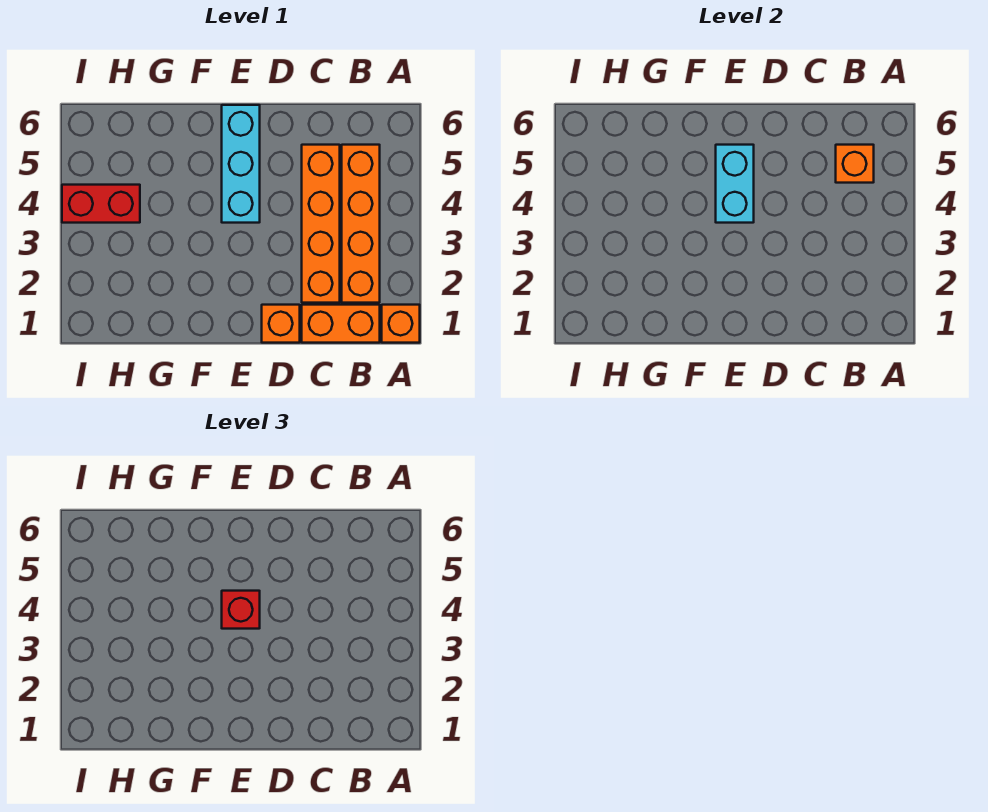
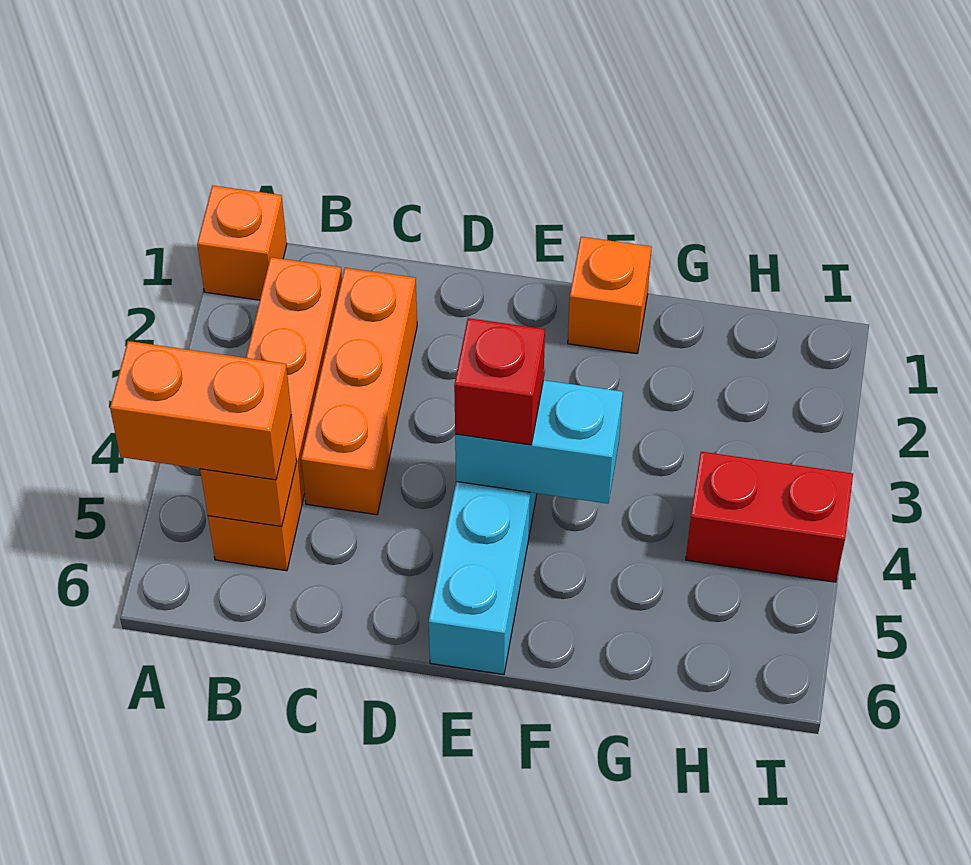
orange 1x2 brick [302,305,380,343] -> orange 1x2 brick moved to [110,341,291,480]
orange 1x4 brick [302,145,340,303] -> orange 1x3 brick [301,268,417,515]
orange 1x1 brick [262,305,300,343] -> orange 1x1 brick moved to [568,237,652,354]
cyan 1x2 brick [716,145,754,223] -> cyan 1x2 brick turned to [455,380,623,504]

